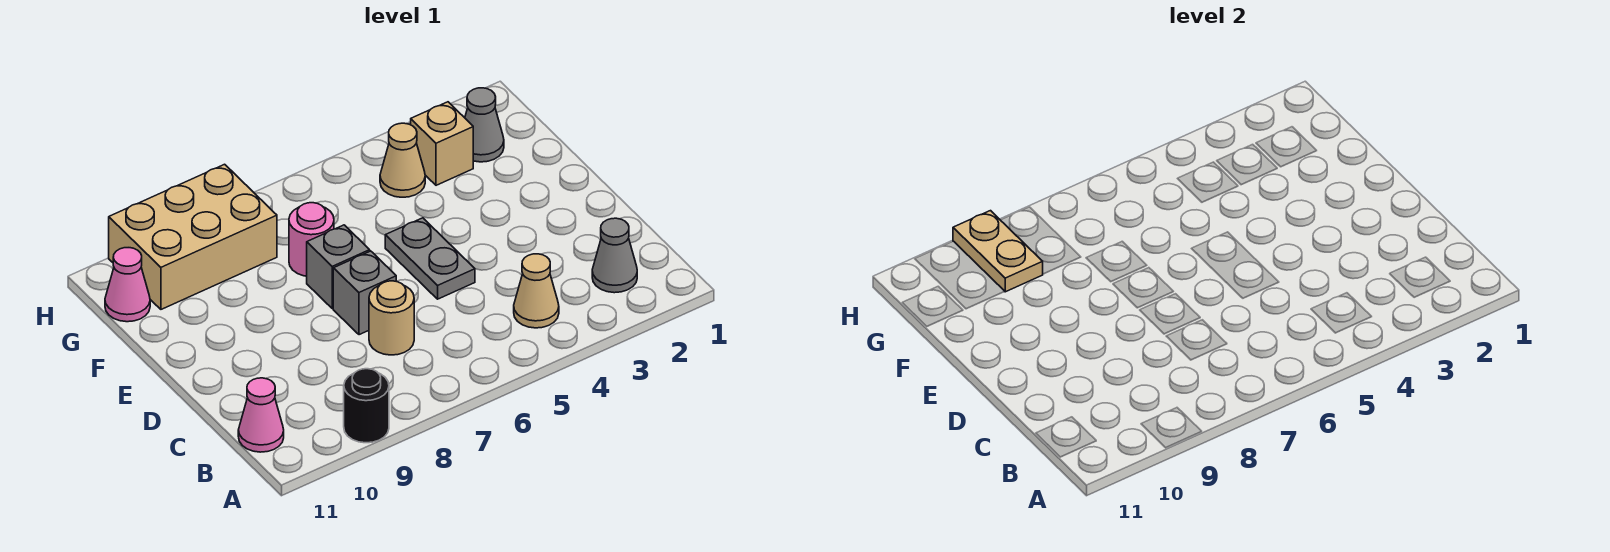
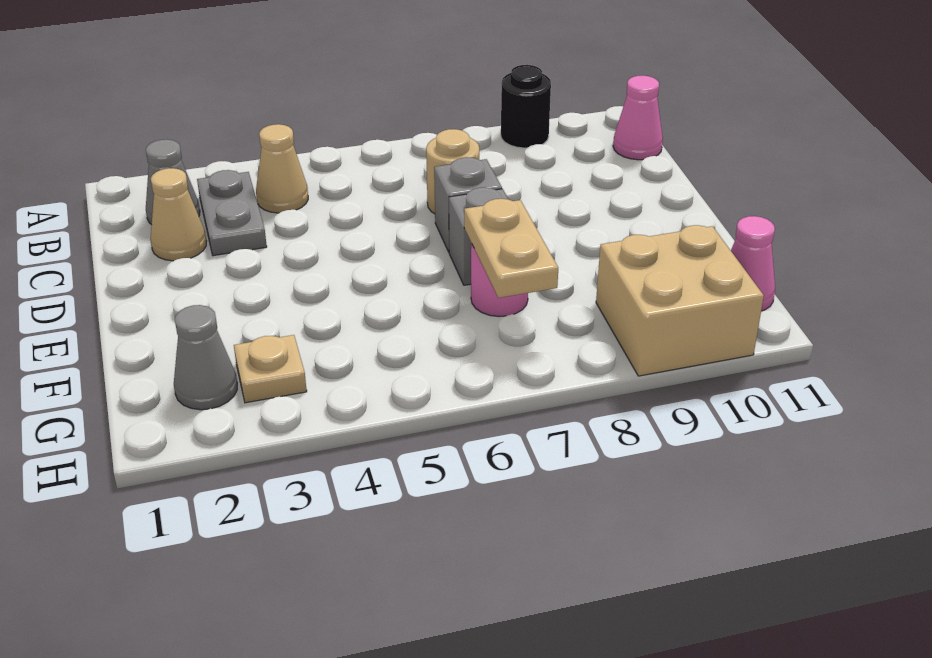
grey 1x2 plate [385,218,475,299] -> grey 1x2 plate moved to [197,170,267,256]
tan 1x1 brick [411,102,473,185] -> tan 1x1 plate [234,335,307,403]
tan 1x1 cone [380,123,425,197] -> tan 1x1 cone moved to [150,168,206,261]
tan 2x3 brick [109,164,277,309] -> tan 2x2 brick [596,225,764,376]
tan 1x2 plate [953,211,1043,292] -> tan 1x2 plate moved to [464,198,558,298]

